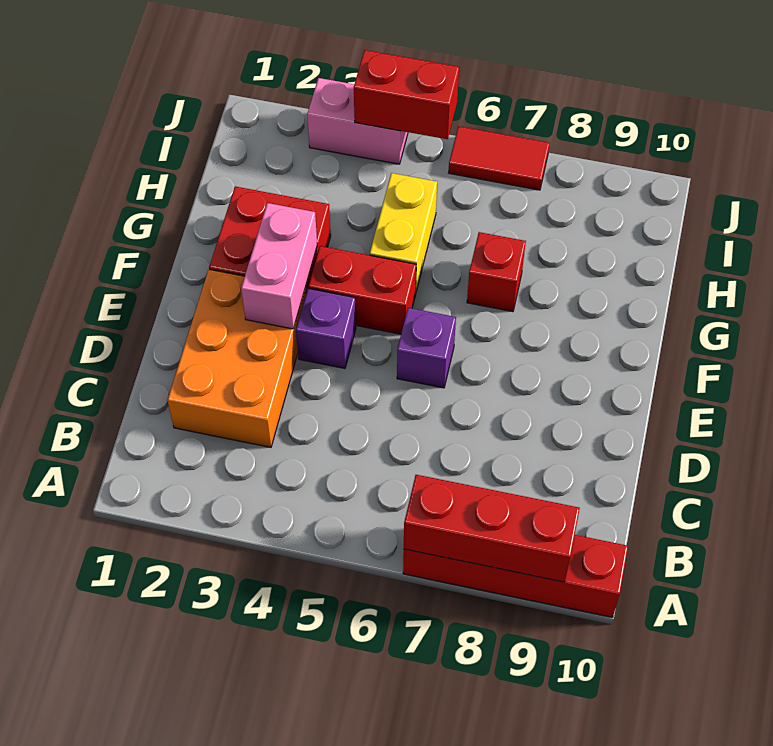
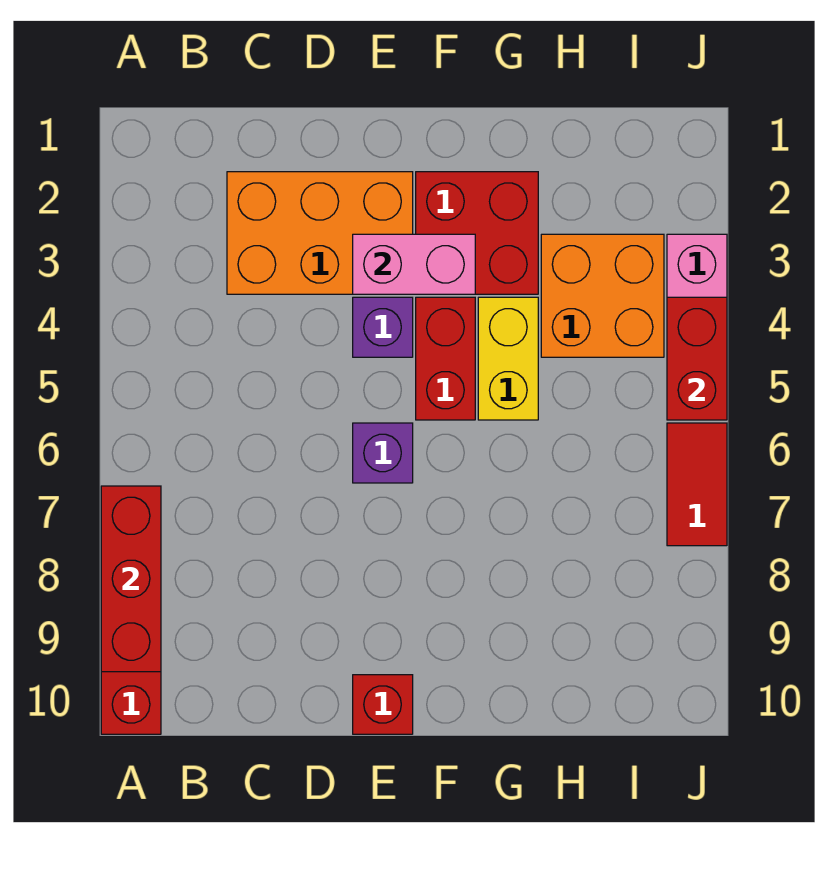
yellow 1x2 brick [370,173,437,291] -> yellow 1x2 brick turned to [478,297,538,420]
red 1x1 brick [467,232,526,312] -> red 1x1 brick moved to [353,675,413,734]
none -> orange 2x2 brick [541,234,664,357]

